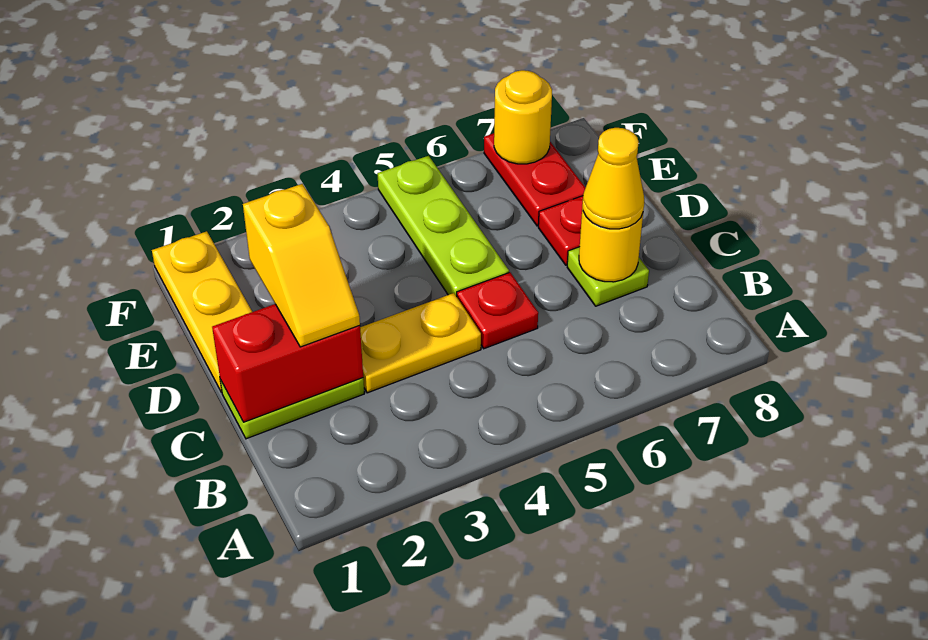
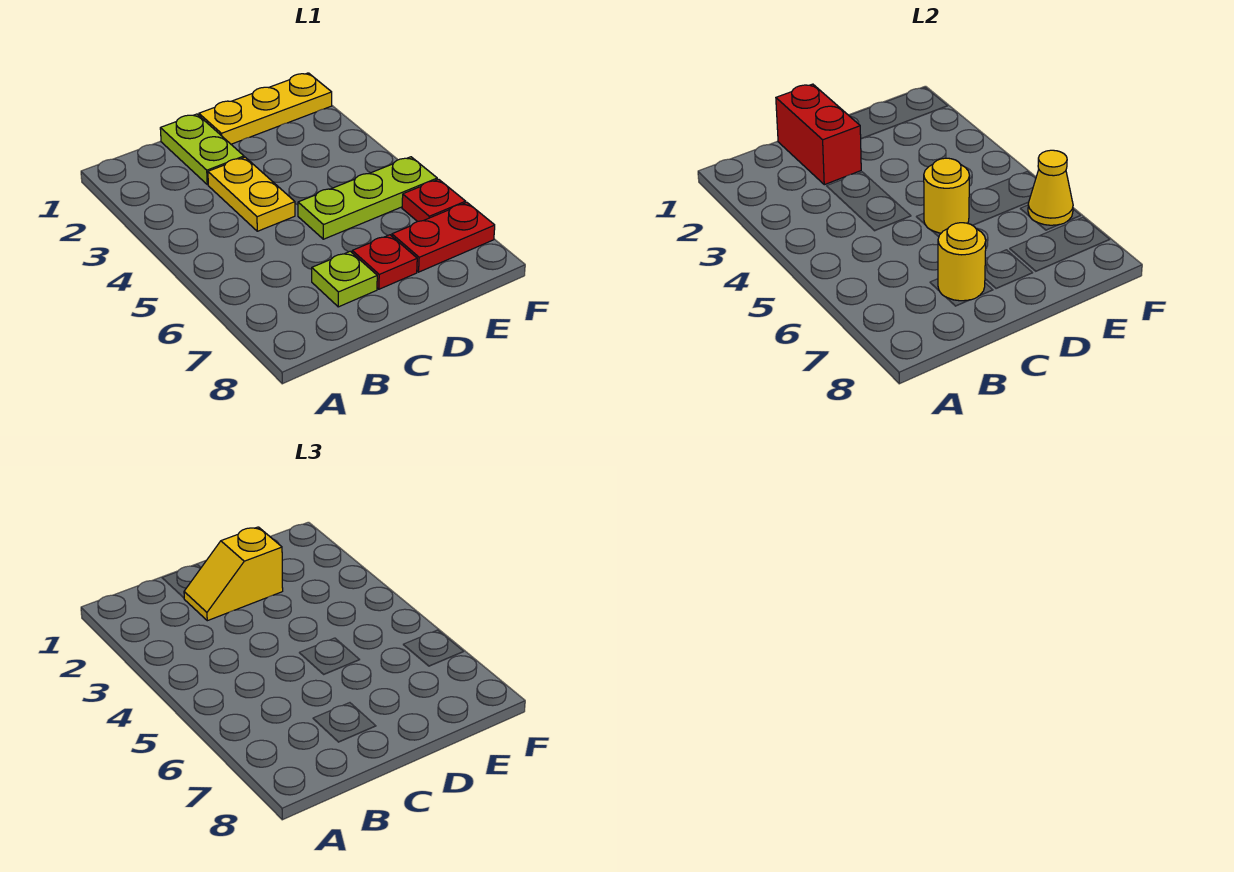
red 1x1 plate [457,272,538,349] -> red 1x1 plate moved to [402,179,466,222]
yellow 1x1 cone [583,128,644,229] -> yellow 1x1 cone moved to [1028,150,1073,225]
yellow 1x1 round brick [494,70,552,164] -> yellow 1x1 round brick moved to [924,158,969,233]

